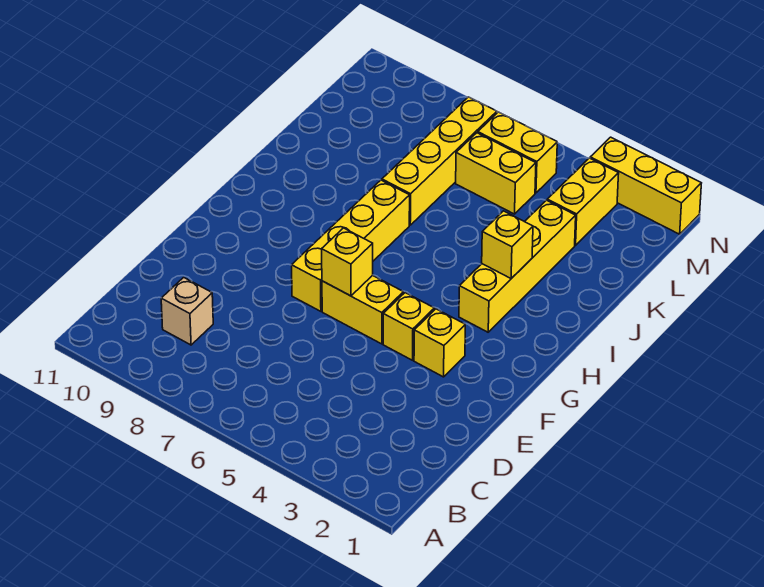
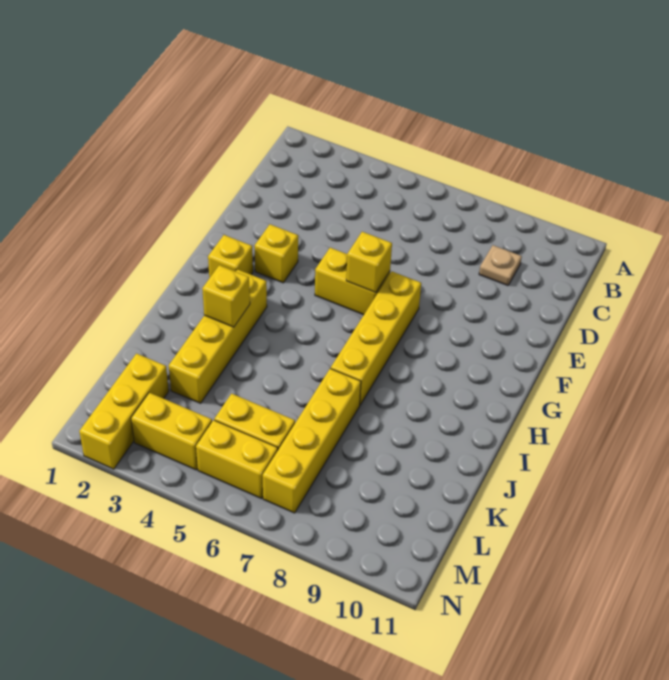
tan 1x1 brick [161,277,213,345] -> tan 1x1 plate [479,245,522,286]
yellow 1x1 brick [383,293,434,360] -> yellow 1x1 brick moved to [208,235,253,278]
yellow 1x2 brick [547,158,619,245] -> yellow 1x2 brick turned to [131,393,212,470]
yellow 1x3 brick [590,137,701,234] -> yellow 1x3 brick turned to [79,354,169,469]

